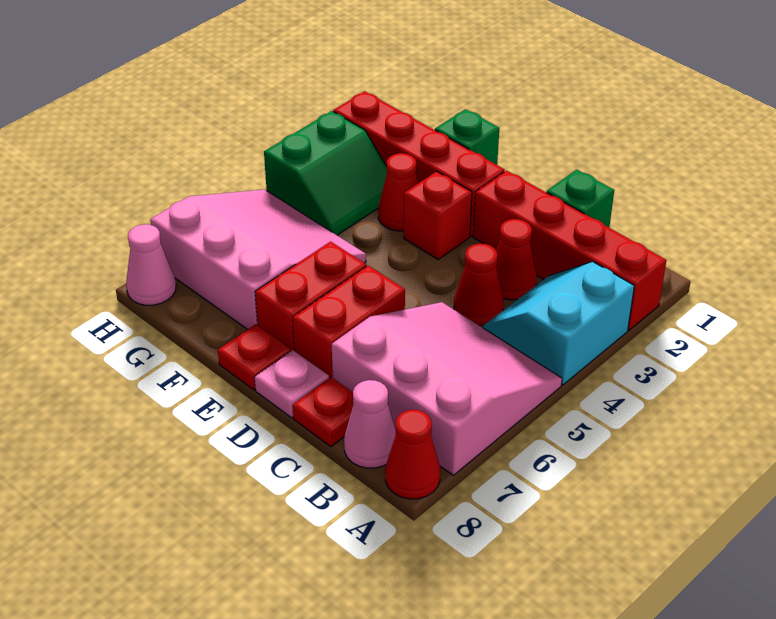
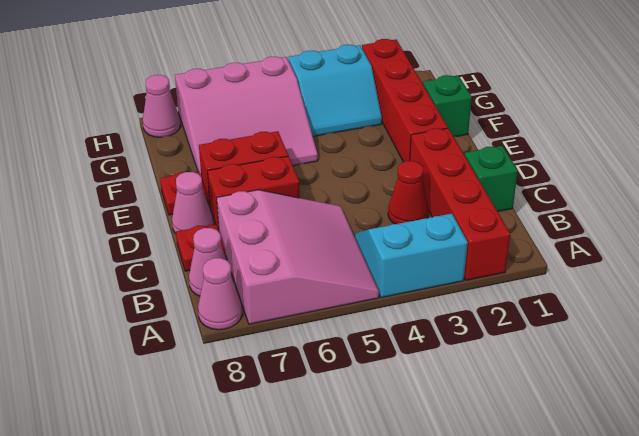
red 1x1 cone [385,410,440,499] -> pink 1x1 cone [198,258,242,330]
red 1x1 cone [454,244,503,326] -> none
pink 1x1 plate [255,350,329,418] -> pink 1x1 cone [172,172,213,234]
red 1x1 brick [404,172,472,259] -> none
red 1x1 cone [378,153,418,231] -> none
pink 3x3 slope [150,190,366,329] -> pink 3x3 slope turned to [175,57,318,176]
green 2x2 slope [264,111,387,235] -> cyan 2x2 slope [289,45,382,136]

